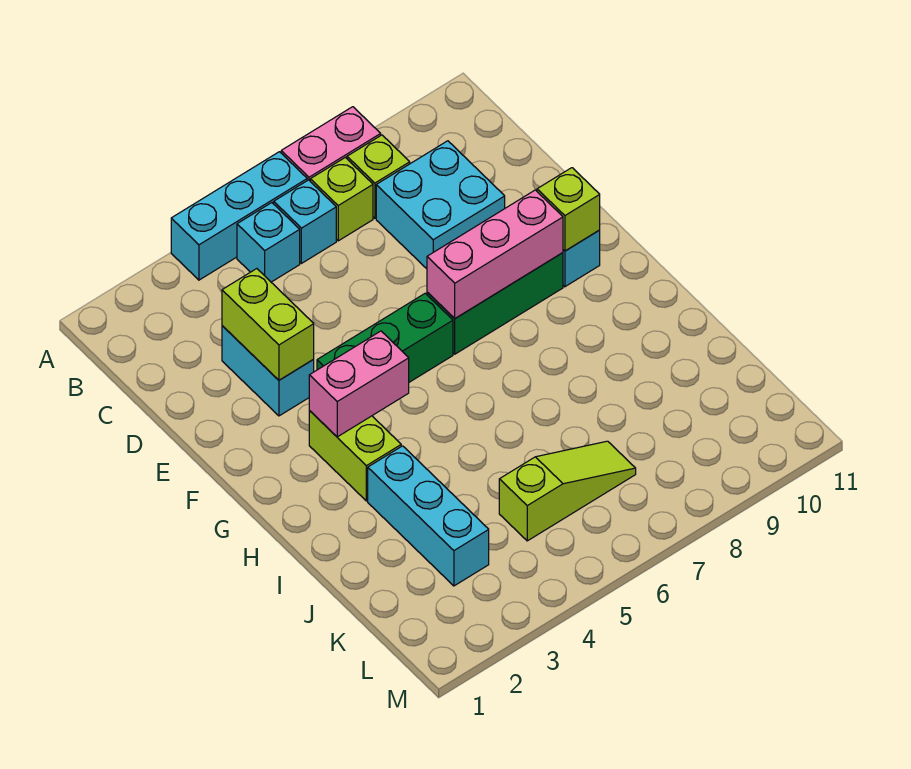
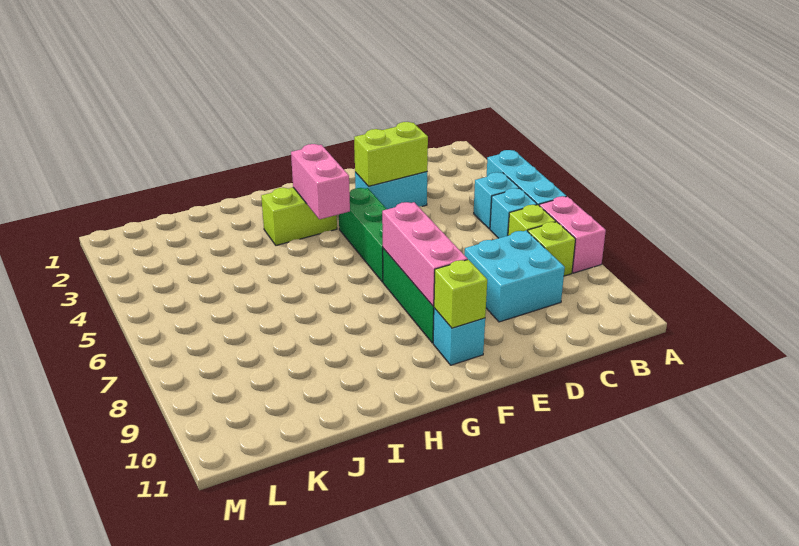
cyan 1x3 brick [368,446,489,586] -> none
lime 1x3 slope [499,441,636,541] -> none

